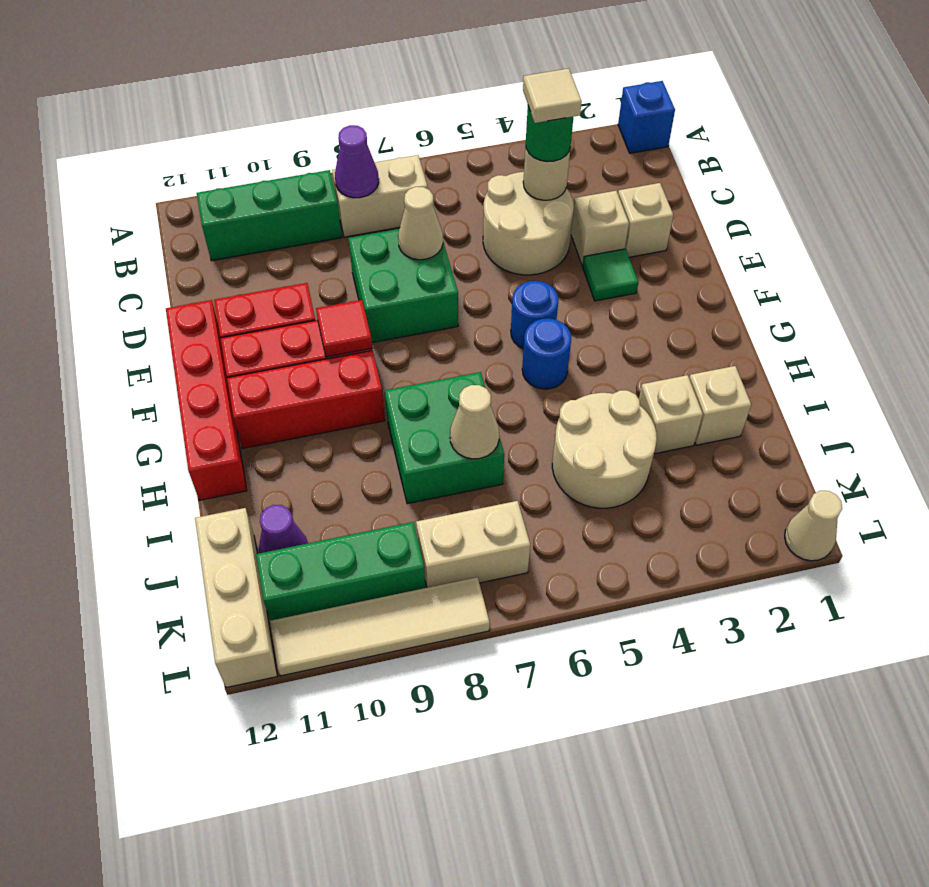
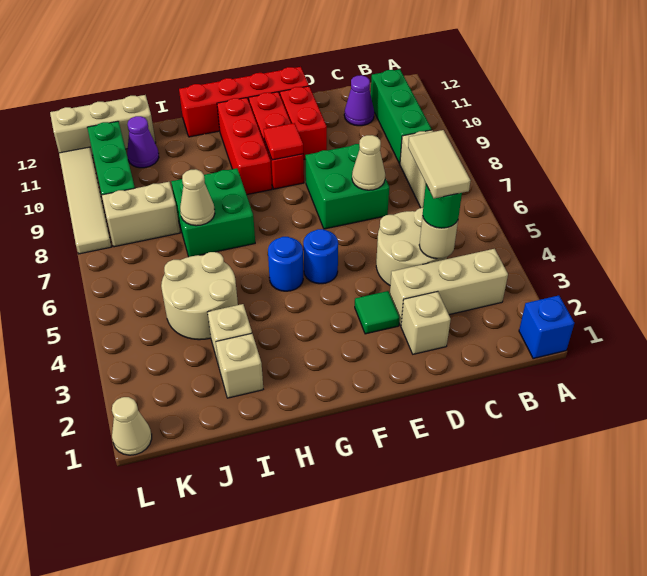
purple 1x1 cone [335,125,379,198] -> purple 1x1 cone moved to [344,75,374,126]
tan 1x1 tile [523,68,582,123] -> tan 1x2 tile [408,130,471,198]
tan 1x1 brick [571,191,629,266] -> tan 1x3 brick [390,249,508,326]
tan 1x2 brick [416,501,530,588] -> tan 1x2 brick turned to [102,182,180,247]

